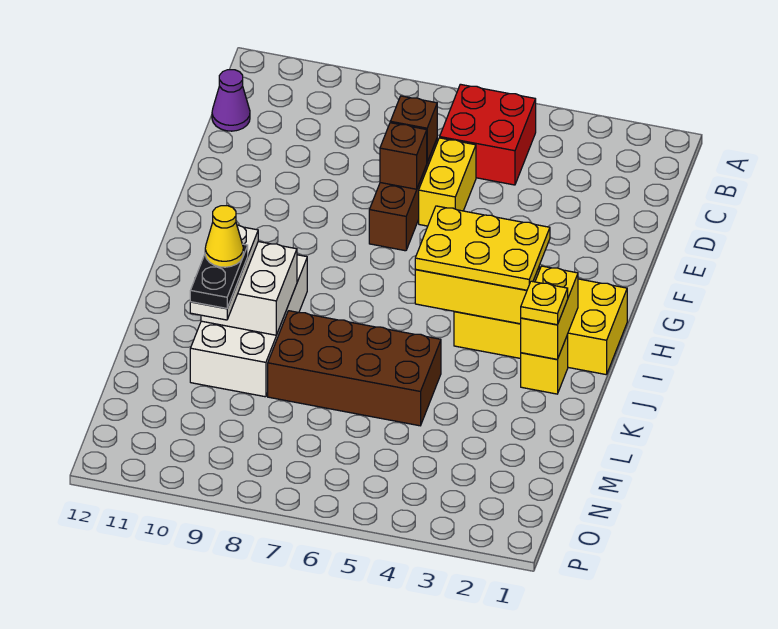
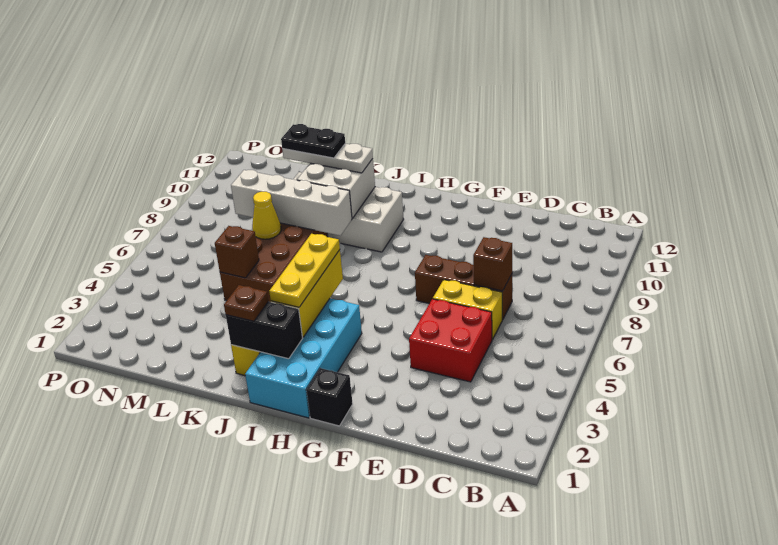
red 2x2 brick [440,84,536,185] -> red 2x2 brick moved to [409,299,492,382]
purple 1x1 cone [212,70,250,131] -> none
brown 1x1 brick [380,123,427,189] -> brown 1x1 brick moved to [215,226,259,278]
none -> black 1x1 brick [306,368,353,426]
yellow 2x4 brick [454,279,627,375] -> cyan 2x4 brick [245,298,362,418]
yellow 2x3 plate [415,206,550,290] -> yellow 1x3 plate [269,234,340,307]
yellow 1x2 brick [521,266,578,359] -> black 1x2 brick [226,302,303,359]
yellow 1x1 plate [521,281,568,325] -> brown 1x1 plate [224,285,269,321]
none -> white 1x4 brick [231,170,352,236]
yellow 1x1 cone [205,206,243,267] -> yellow 1x1 cone moved to [252,192,281,239]

